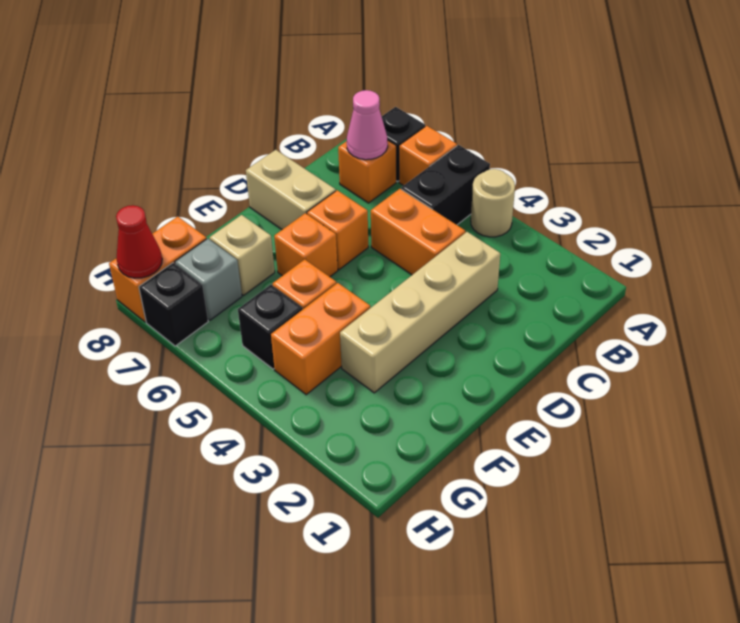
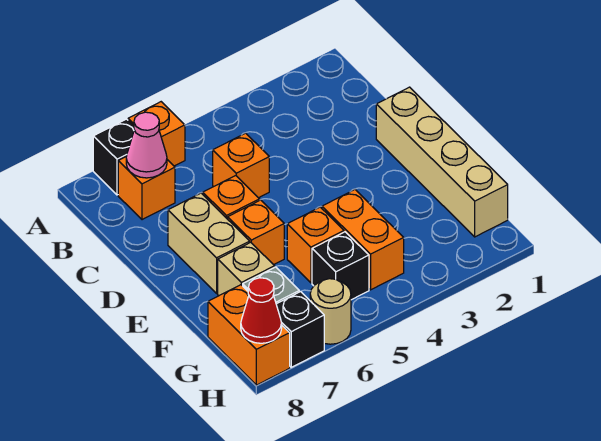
tan 1x1 round brick [471,169,515,237] -> tan 1x1 round brick moved to [310,279,351,344]
black 1x2 brick [401,145,490,225] -> none
tan 1x4 brick [340,232,500,393] -> tan 1x4 brick moved to [376,87,508,237]
orange 1x2 brick [371,189,465,275] -> orange 1x1 brick [213,133,269,198]
tan 1x2 brick [246,150,336,230] -> tan 1x2 brick turned to [168,193,250,293]

